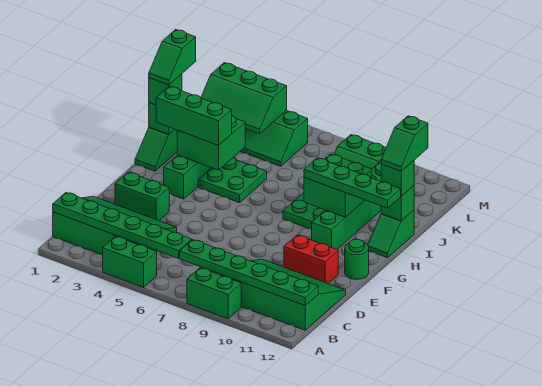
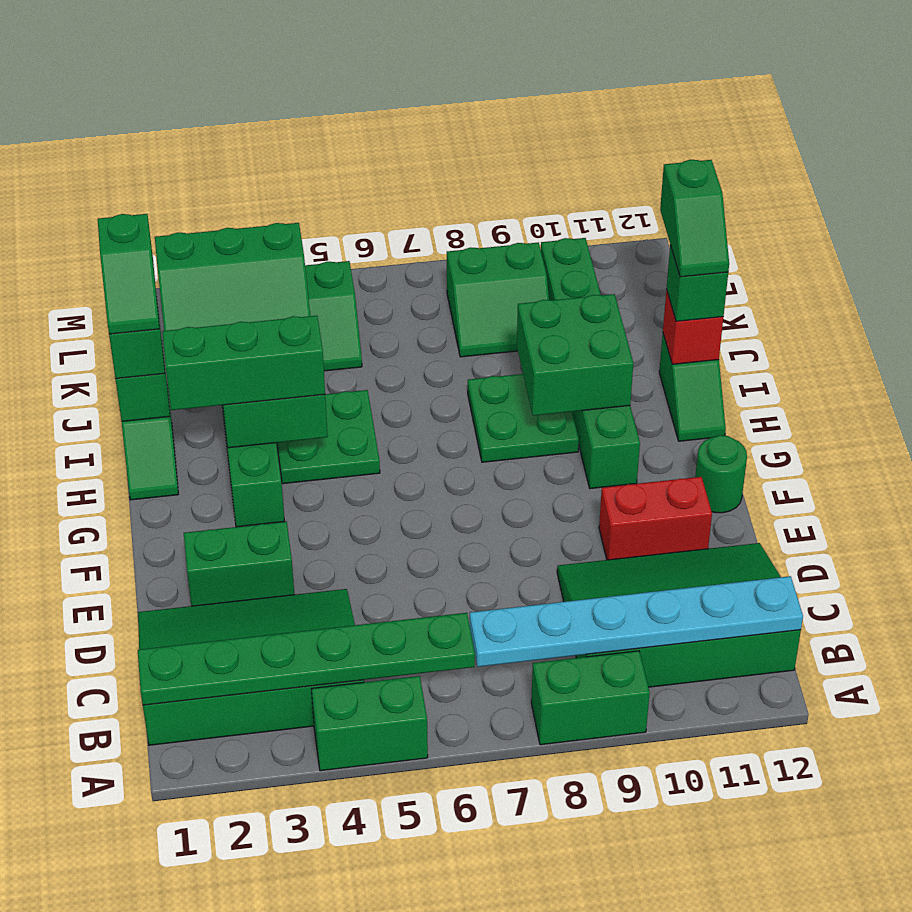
green 1x6 plate [180,240,318,306] -> cyan 1x6 plate [470,576,803,667]
green 1x4 plate [304,158,401,208] -> none
green 1x1 brick [381,186,414,221] -> red 1x1 brick [663,289,723,364]

